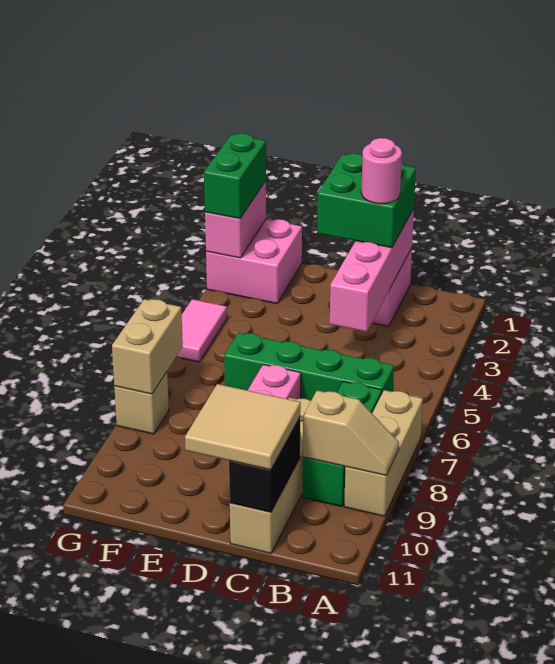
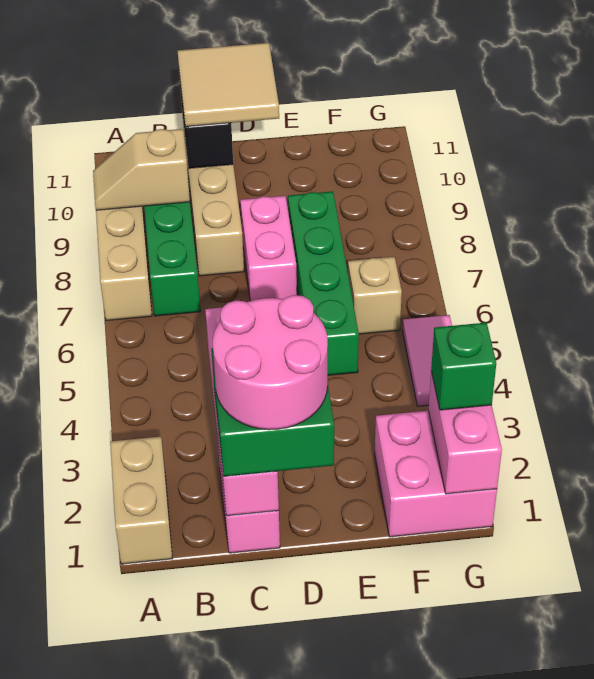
green 1x4 brick [224,333,394,401] -> green 1x4 brick turned to [288,191,359,375]
pink 1x1 round brick [361,138,402,204] -> pink 2x2 round brick [213,295,328,430]
green 1x2 brick [204,134,266,219] -> green 1x1 brick [431,323,496,410]
tan 1x2 brick [112,299,183,394] -> tan 1x2 brick moved to [110,437,172,564]
tan 1x1 brick [114,372,169,434] -> tan 1x1 brick moved to [348,257,402,334]

